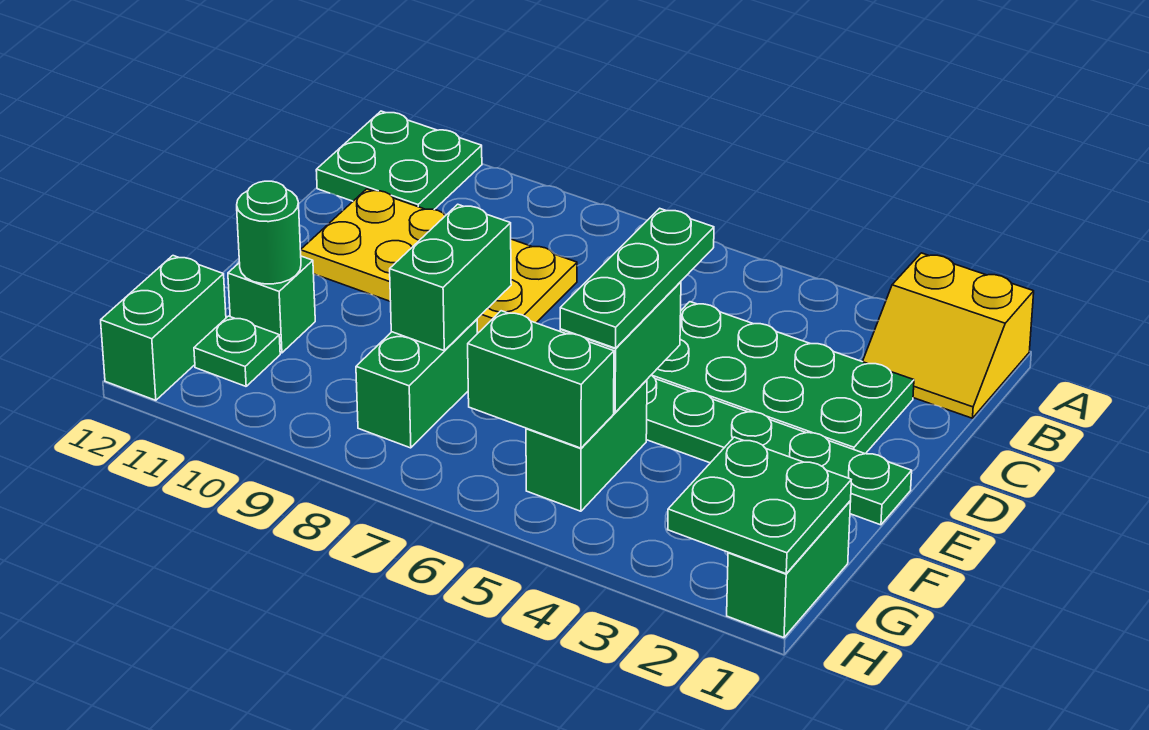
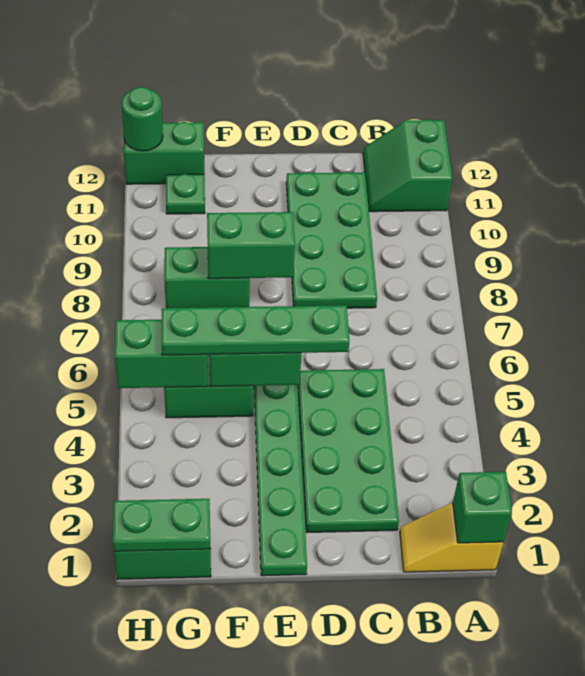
yellow 2x2 slope [863,253,1034,418] -> yellow 1x2 slope [400,503,503,572]
green 2x2 plate [316,111,482,210] -> green 2x2 slope [363,119,452,212]
yellow 2x4 plate [301,189,577,333] -> green 2x4 plate [286,172,377,308]
green 1x3 plate [560,208,714,348] -> green 1x4 plate [162,305,350,355]
green 1x1 brick [228,256,315,353] -> green 1x1 brick moved to [453,472,512,543]
green 1x1 round brick [237,181,301,284] -> green 1x1 round brick moved to [121,87,163,151]
green 2x2 plate [668,437,851,574] -> green 1x2 plate [113,499,210,551]
green 1x2 brick [468,311,614,448] -> green 1x2 brick turned to [115,320,208,388]

